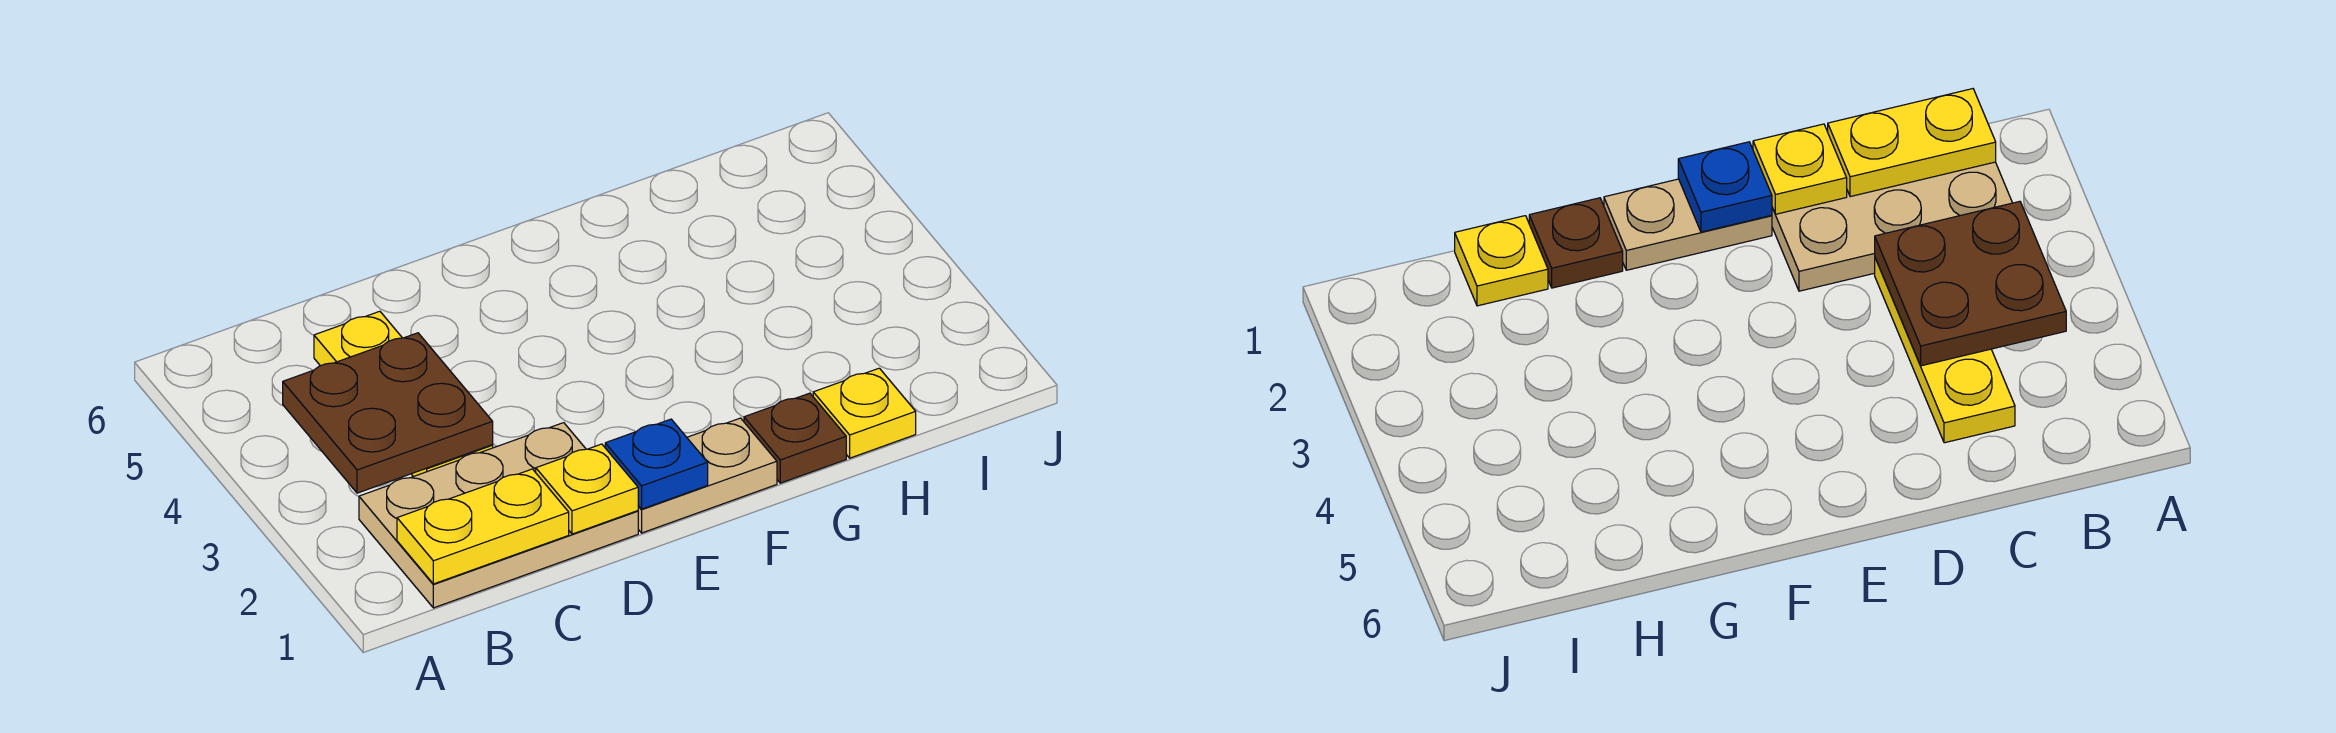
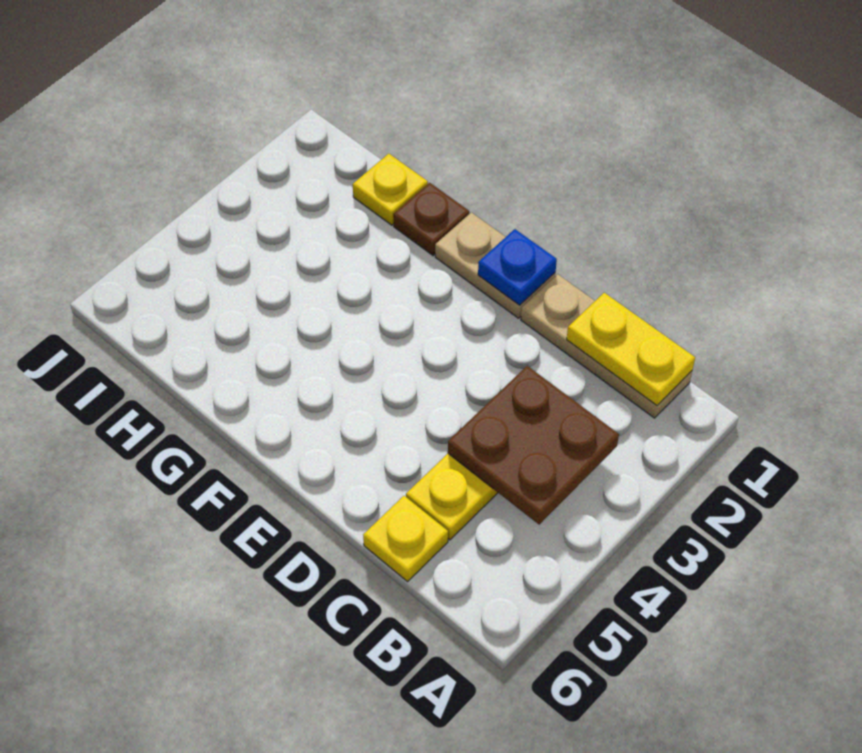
tan 2x3 plate [359,423,638,608] -> tan 1x3 plate [521,274,692,418]
yellow 1x1 plate [536,444,638,534] -> yellow 1x1 plate moved to [363,496,448,582]

